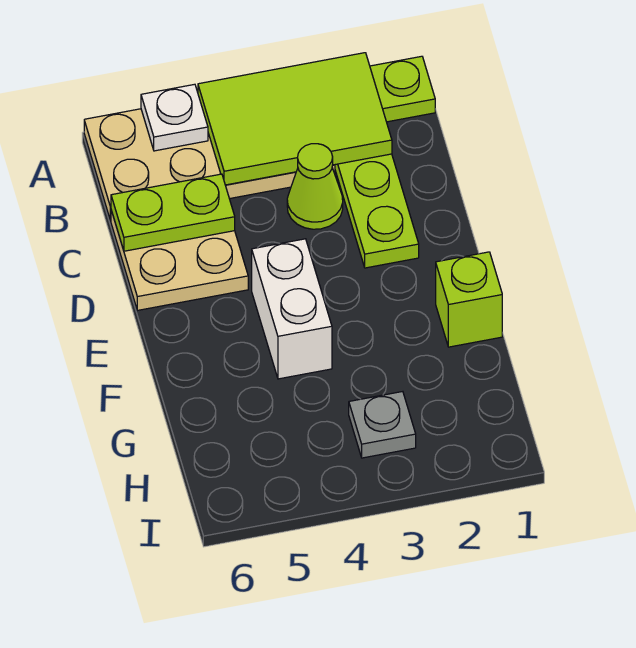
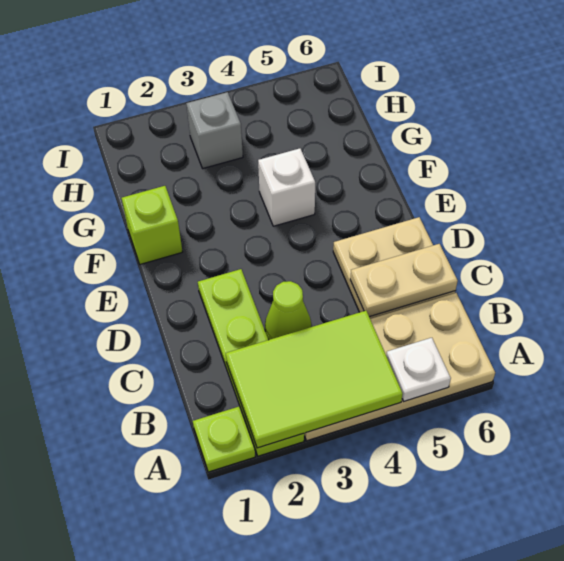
lime 1x2 plate [111,174,235,251] -> tan 1x2 plate [350,244,458,317]
white 1x2 brick [252,239,332,379] -> white 1x1 brick [258,148,315,226]
grey 1x1 plate [349,392,416,458] -> grey 1x1 brick [186,92,243,168]

